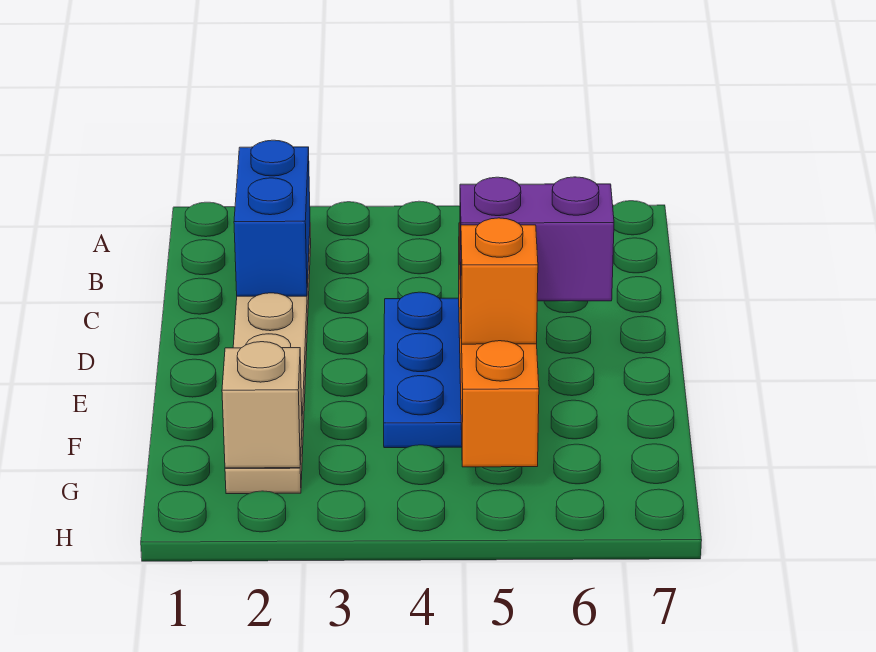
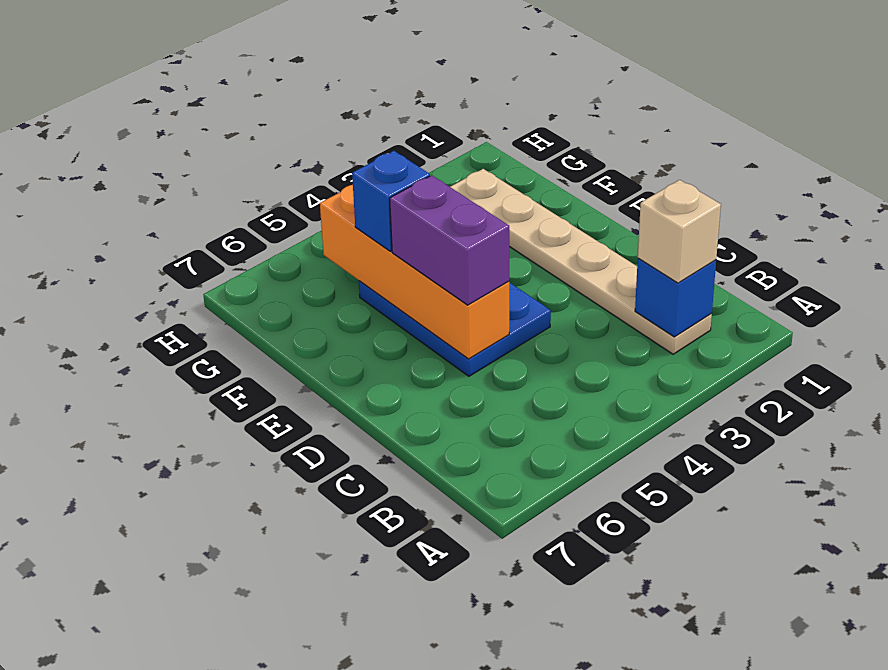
blue 1x2 brick [234,140,310,296] -> blue 1x1 brick [635,258,716,337]
purple 1x2 brick [460,177,614,301] -> purple 1x2 brick turned to [390,175,509,305]
orange 1x1 brick [460,218,538,344] -> blue 1x1 brick [352,151,430,251]
tan 1x1 brick [222,342,302,468] -> tan 1x1 brick moved to [638,180,721,283]

